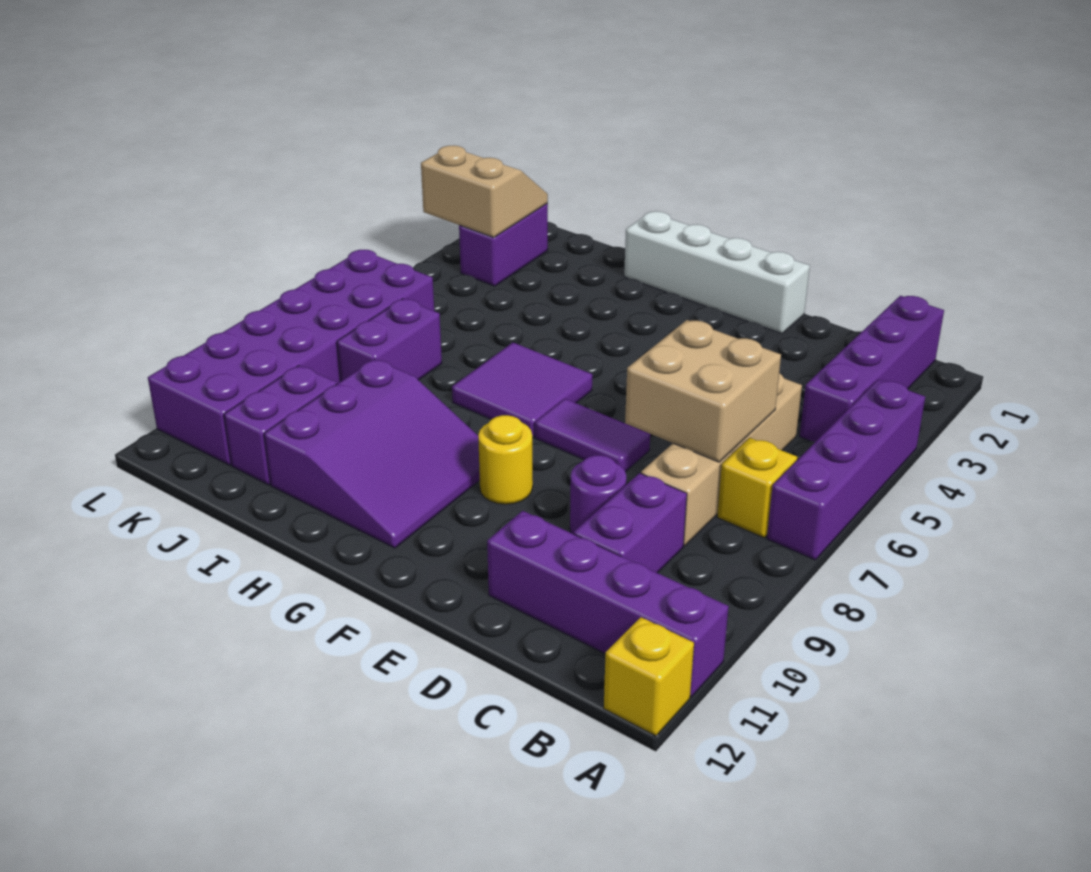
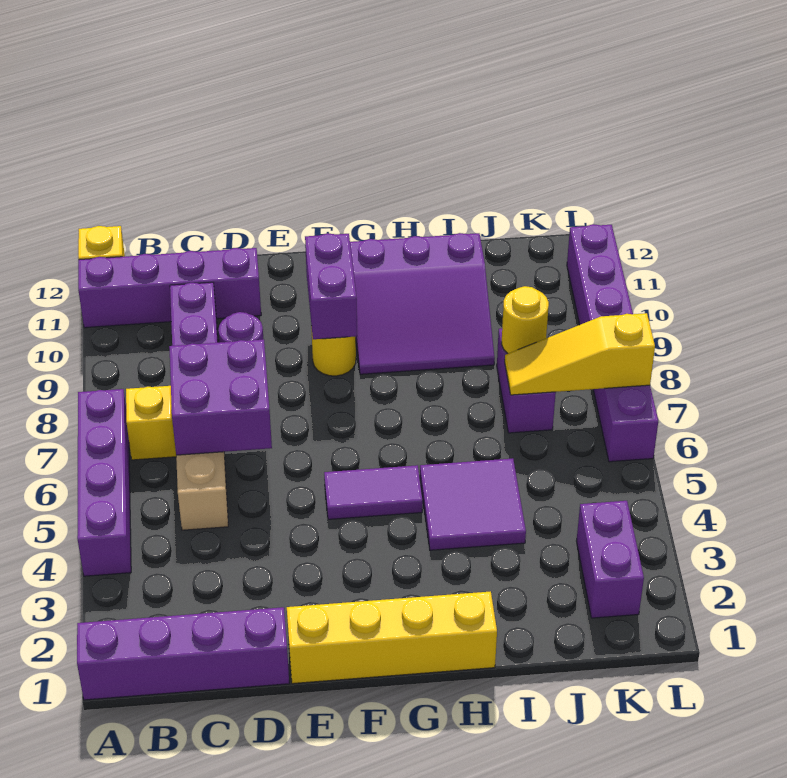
purple 1x4 brick [800,296,944,442] -> purple 1x4 brick turned to [77,607,289,700]
tan 2x2 brick [625,320,781,462] -> purple 2x2 brick [169,340,272,455]
white 1x4 brick [624,211,810,333] -> yellow 1x4 brick [287,591,497,684]
purple 1x2 tile [535,399,650,472] -> purple 1x2 tile moved to [324,465,423,519]
purple 2x2 tile [452,343,592,437] -> purple 2x2 tile moved to [420,458,526,550]
purple 3x3 slope [264,359,480,548] -> purple 3x3 slope turned to [350,233,495,374]
none -> yellow 1x3 slope [505,313,655,395]
none -> yellow 1x1 round brick [501,286,549,354]
purple 1x2 brick [224,366,337,485] -> purple 1x2 brick moved to [305,233,357,339]
tan 2x2 slope [421,145,548,238] -> none
purple 2x6 brick [148,250,434,465] -> purple 1x6 brick [567,224,658,462]

